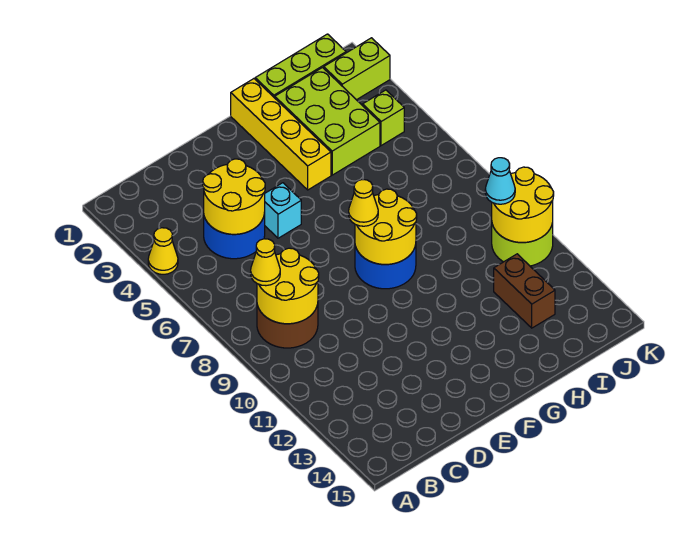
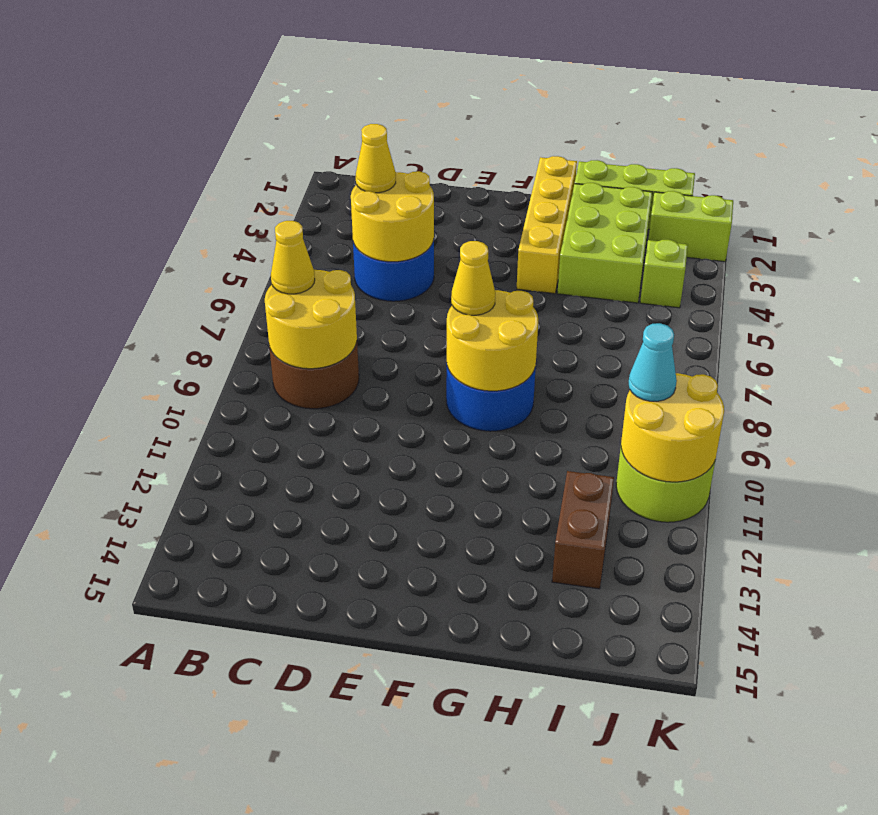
yellow 1x1 cone [148,228,178,274] -> yellow 1x1 cone moved to [356,124,396,193]
cyan 1x1 brick [265,183,301,238] -> none

